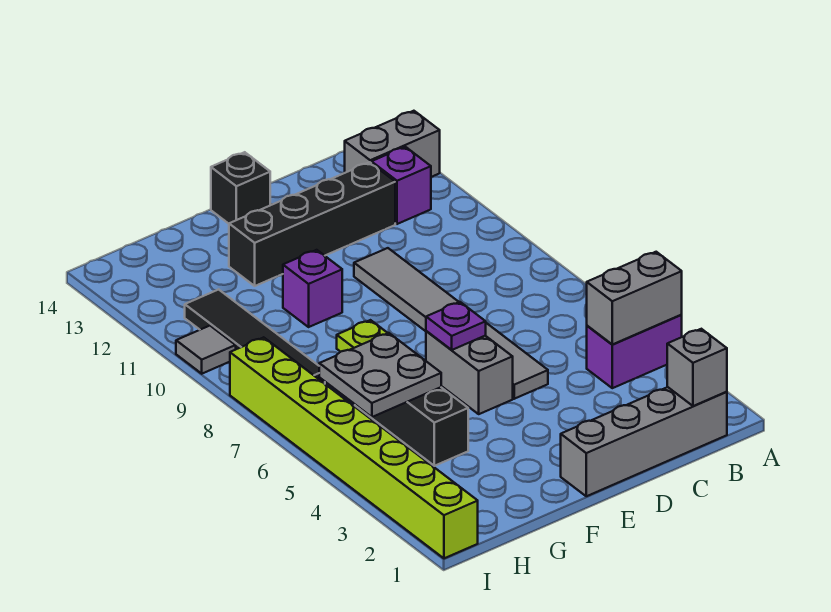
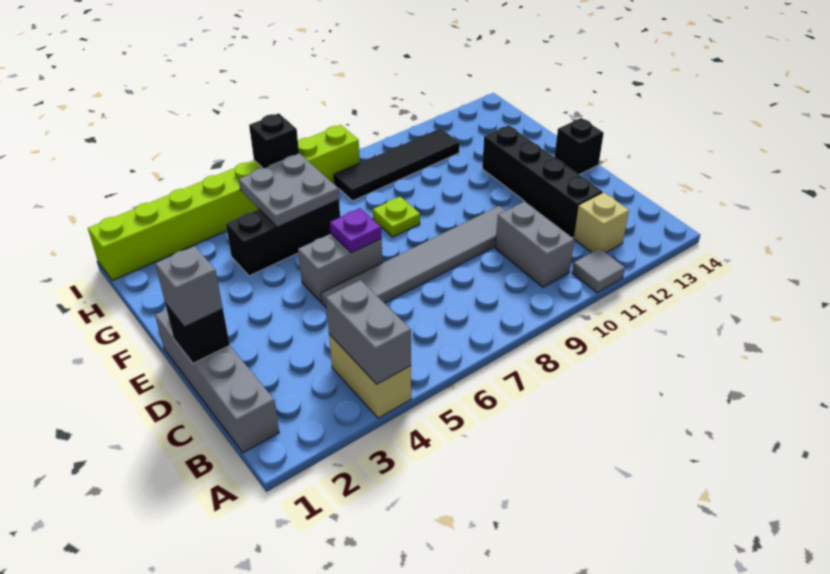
purple 1x2 brick [587,315,682,388] -> tan 1x2 brick [329,334,411,418]
grey 1x2 brick [345,111,440,177] -> grey 1x2 brick moved to [495,201,574,287]
grey 1x1 brick [667,329,727,406] -> grey 1x1 brick moved to [155,246,223,327]
purple 1x1 brick [371,147,431,224] -> tan 1x1 brick [574,193,629,253]
none -> black 1x1 brick [165,303,230,363]
purple 1x1 brick [283,250,342,327] -> none
none -> black 1x1 brick [249,113,299,168]
grey 1x1 tile [176,326,236,374] -> grey 1x1 tile moved to [572,248,625,293]

